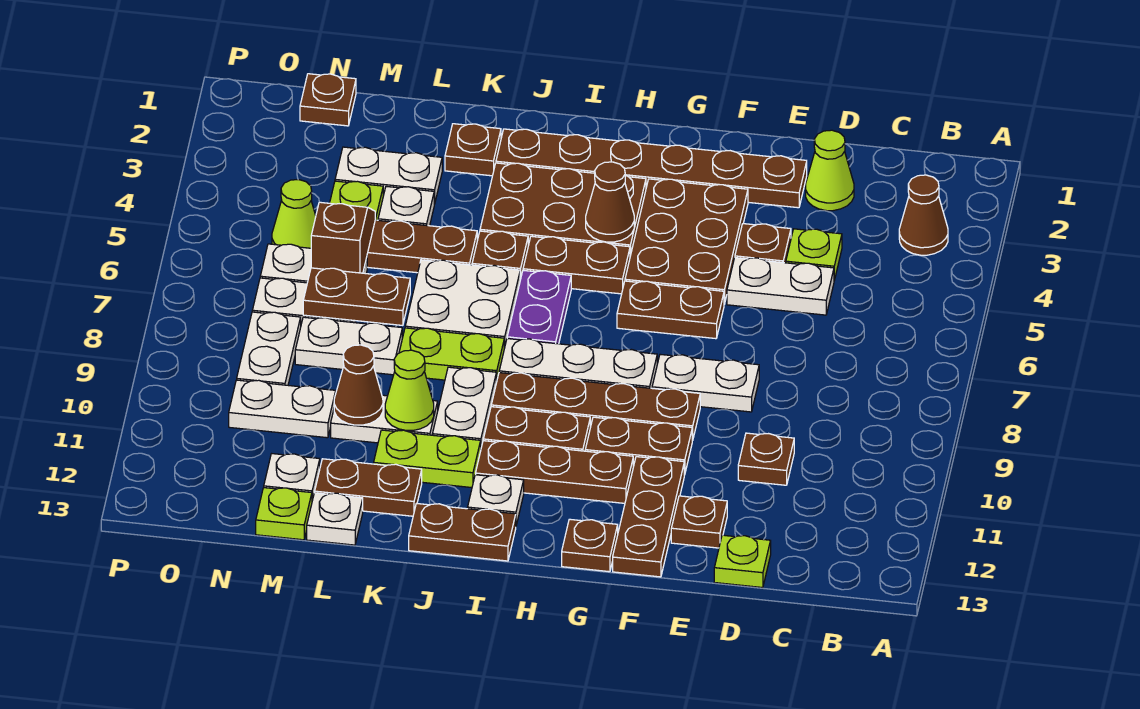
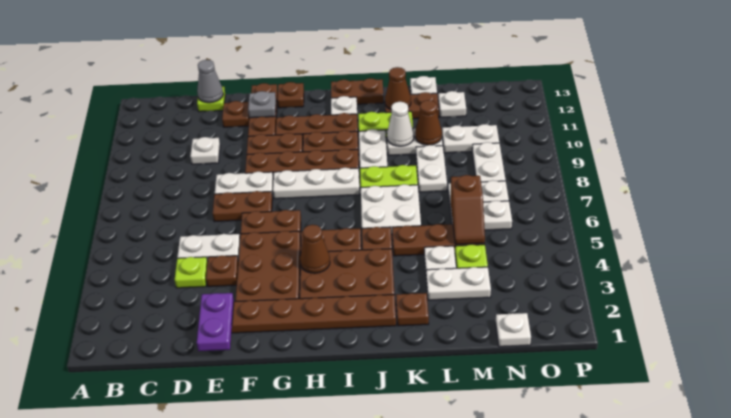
brown 1x1 cone [899,175,948,255] -> brown 1x1 cone moved to [385,67,411,109]
lime 1x1 cone [806,130,854,211] -> none
brown 1x1 plate [738,433,794,485] -> white 1x1 plate [190,137,220,164]
none -> grey 1x1 cone [197,60,223,103]
none -> grey 1x1 plate [248,91,276,118]
purple 1x2 plate [507,270,571,344] -> purple 1x2 plate moved to [197,293,234,351]
lime 1x1 cone [385,350,434,430] -> white 1x1 cone [387,102,414,146]
brown 1x2 plate [303,268,410,325] -> brown 1x2 plate moved to [213,191,273,222]
white 1x2 plate [295,317,402,375] -> white 1x2 plate turned to [416,145,447,192]
lime 1x1 plate [256,488,312,540] -> none
brown 1x1 plate [300,74,356,126] -> white 1x1 plate [496,313,531,347]
lime 1x1 cone [272,180,316,248] -> none

